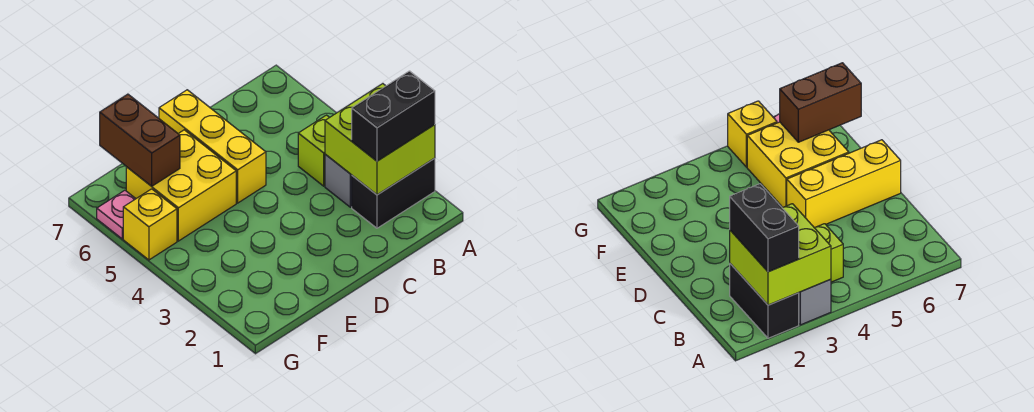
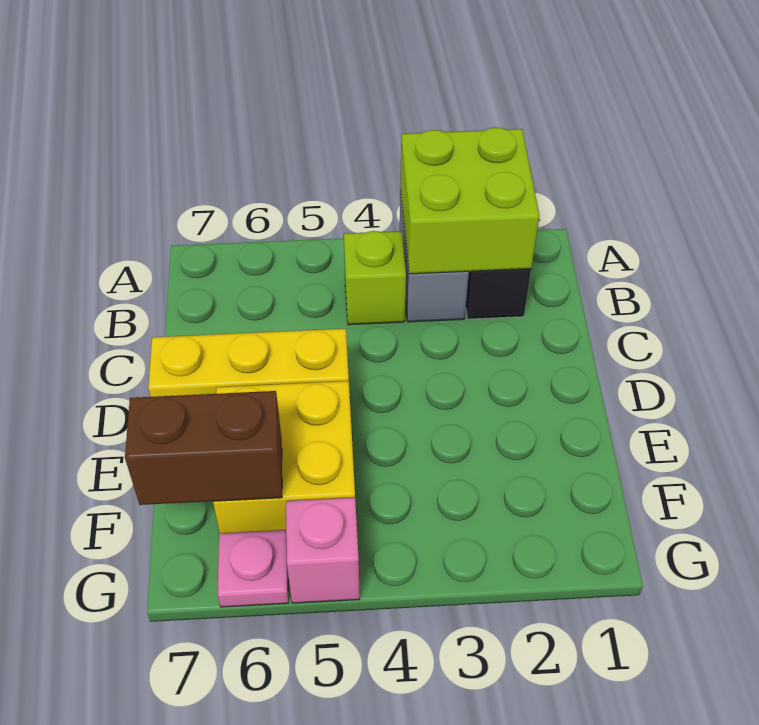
black 1x2 brick [352,71,435,161] -> none
yellow 1x1 brick [123,189,177,260] -> pink 1x1 brick [286,498,360,603]

